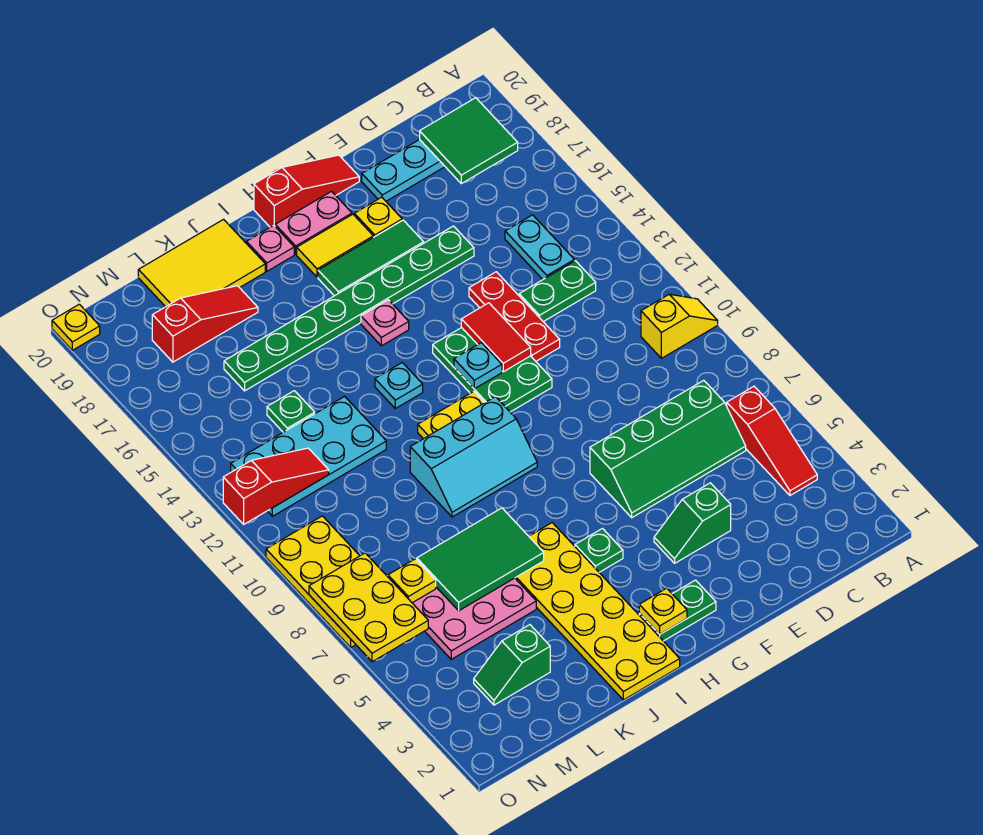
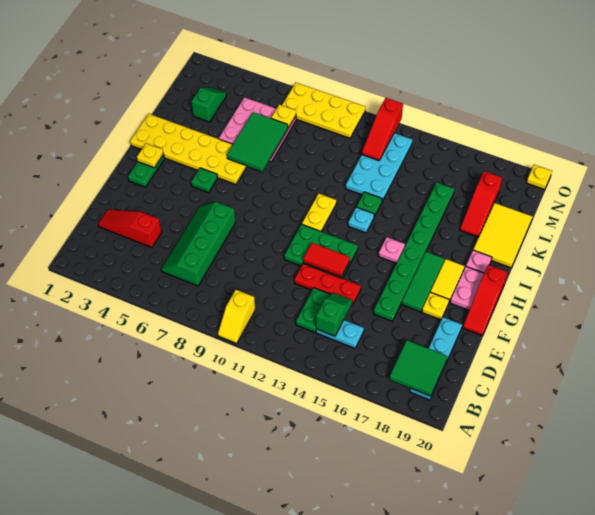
red 1x3 slope [727,386,817,495] -> red 1x3 slope moved to [98,209,162,247]
green 1x2 slope [654,483,731,563] -> green 1x2 slope moved to [316,293,352,336]
cyan 1x1 plate [454,343,502,389] -> none
cyan 2x3 slope [410,397,537,517] -> none
green 1x1 plate [267,391,315,432] -> green 1x1 plate moved to [357,192,382,217]
yellow 2x3 plate [309,553,428,662] -> none

